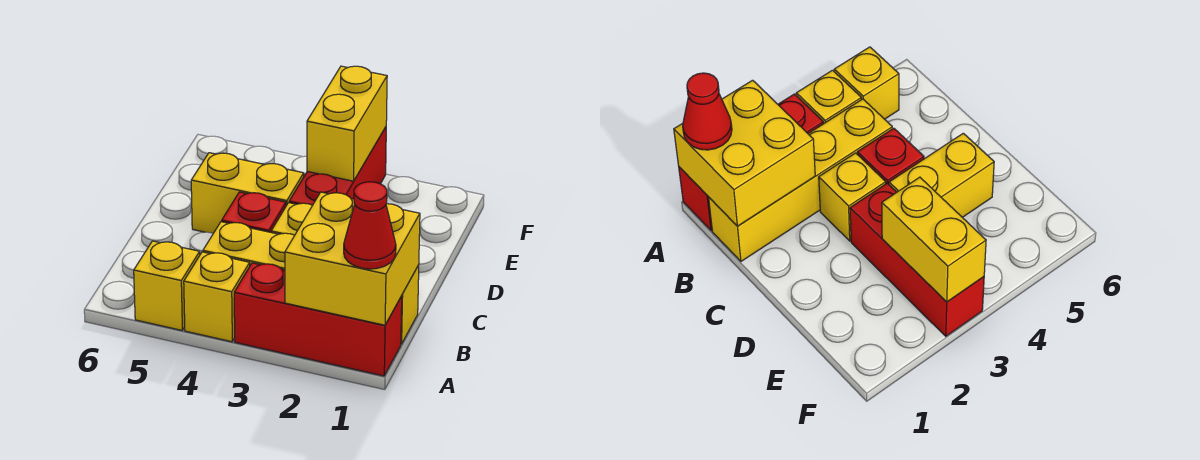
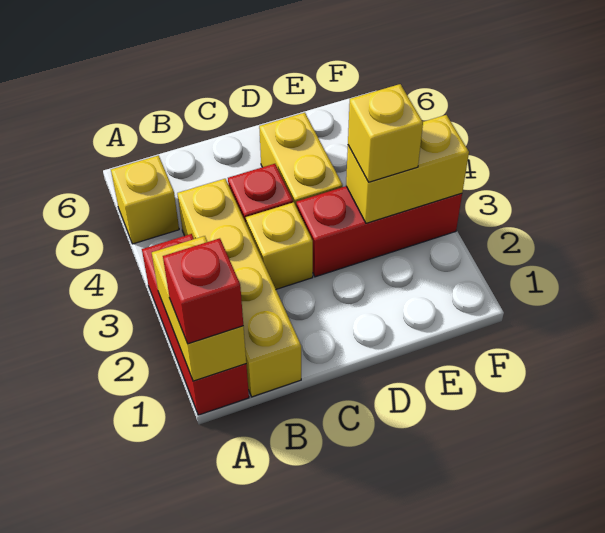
yellow 2x2 brick [285,192,420,325] -> yellow 1x2 brick [152,236,246,381]
red 1x1 cone [344,182,396,269] -> red 1x1 brick [163,238,243,344]
yellow 1x1 brick [184,252,250,342] -> yellow 1x1 brick moved to [348,84,423,182]

